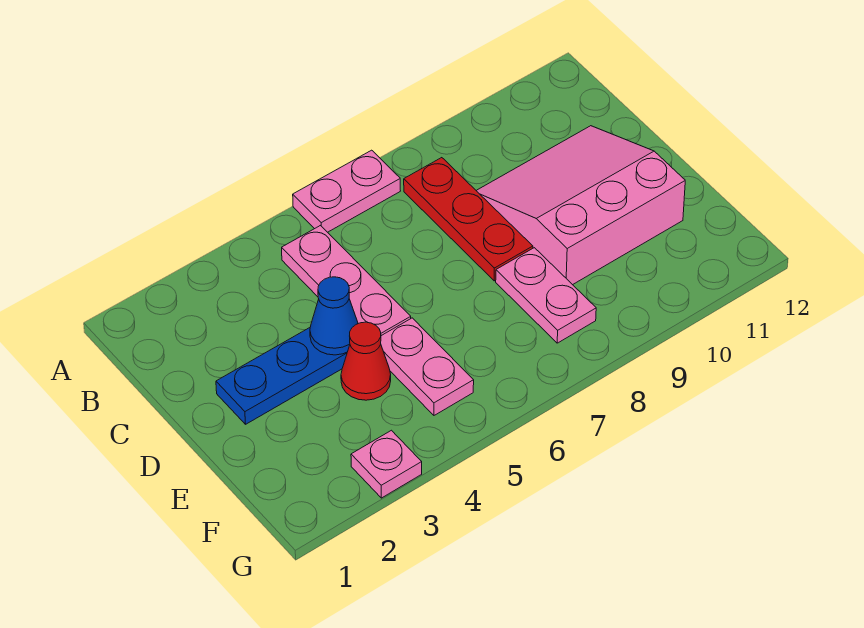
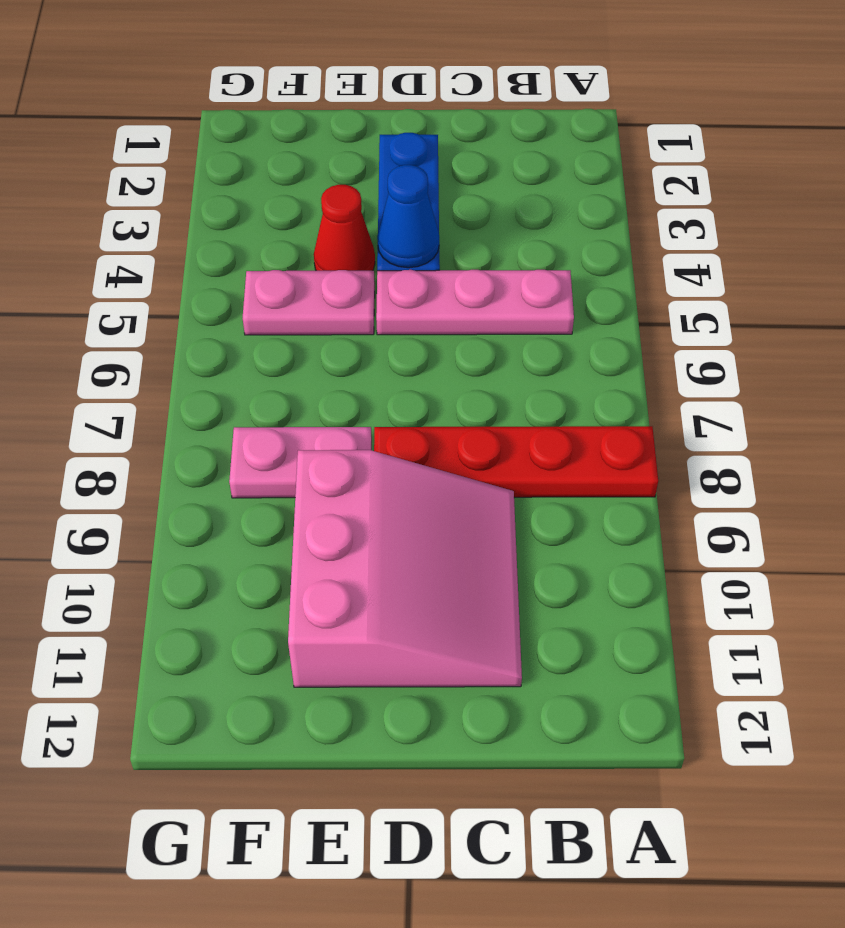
pink 1x2 plate [293,150,400,232] -> none
red 1x3 plate [404,158,533,281] -> red 1x4 plate [374,426,658,497]
pink 1x1 plate [351,430,422,498] -> none

